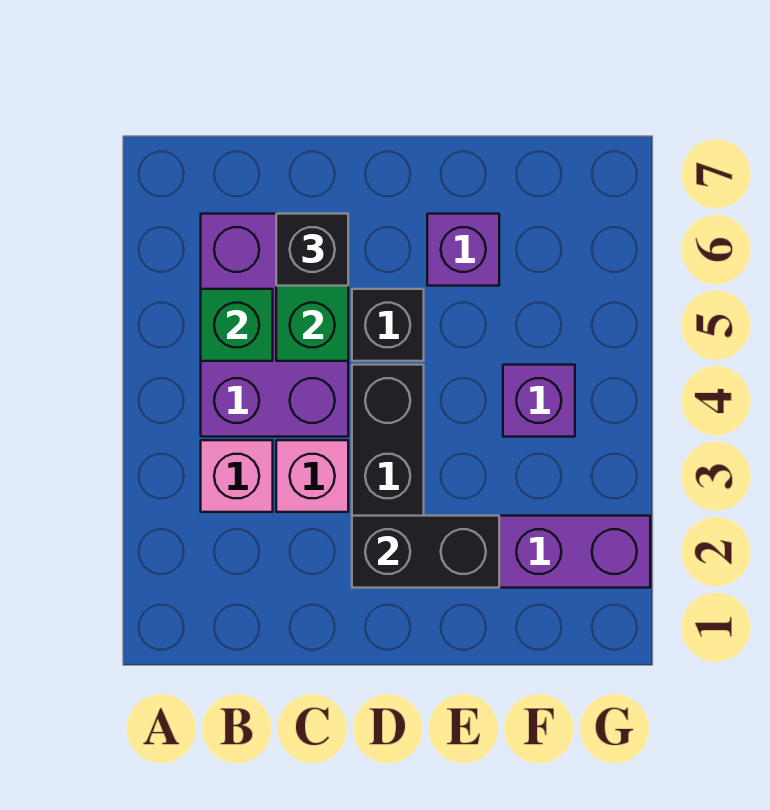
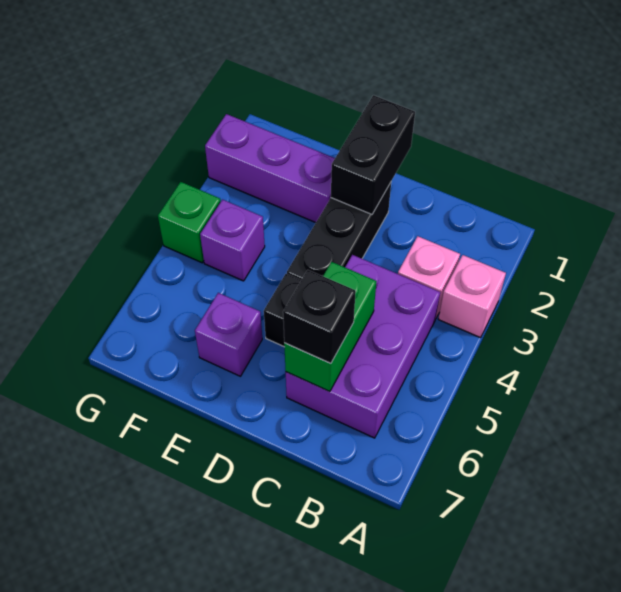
green 1x1 brick [201,289,273,361] -> green 1x1 brick moved to [158,182,221,263]
pink 1x1 brick [276,440,348,512] -> pink 1x1 brick moved to [439,255,506,338]
black 1x2 brick [352,516,499,588] -> black 1x2 brick turned to [331,95,415,214]

